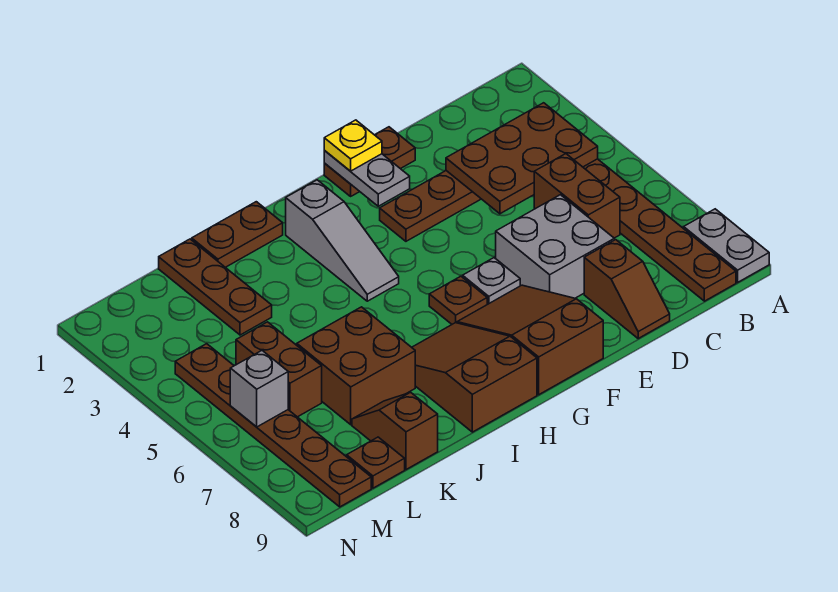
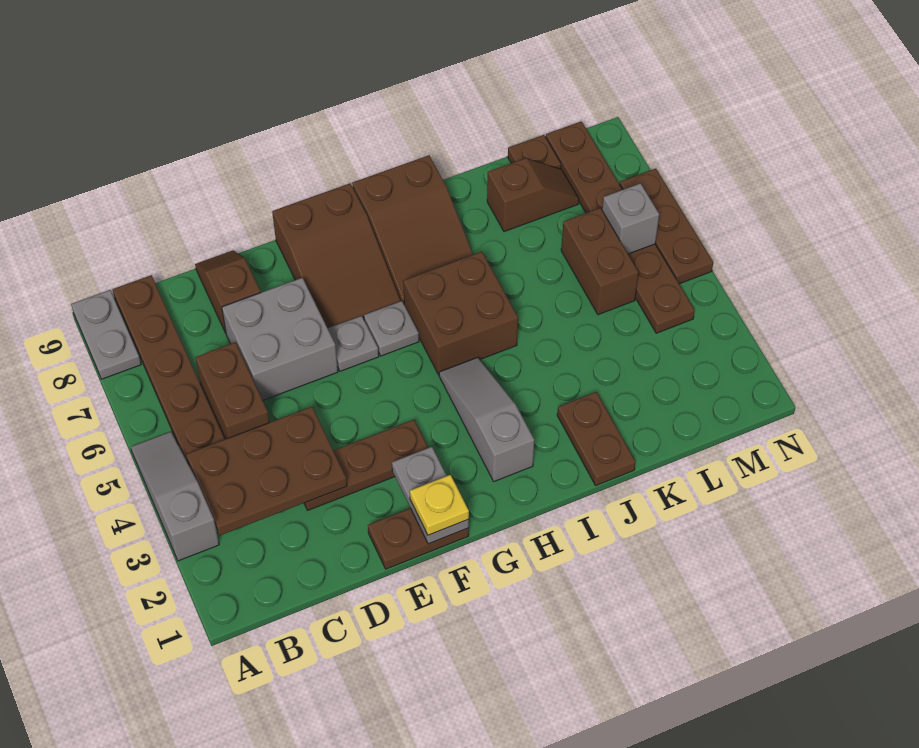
none -> grey 1x3 slope [131,432,219,561]
brown 1x1 plate [429,276,487,324] -> grey 1x1 plate [364,301,419,356]
brown 1x2 plate [192,202,283,267] -> brown 1x2 plate turned to [557,392,636,485]
brown 2x2 brick [297,307,415,425] -> brown 2x2 brick moved to [403,252,518,375]
brown 1x3 plate [159,239,272,335] -> brown 1x3 plate moved to [620,169,713,284]
brown 1x2 slope [352,392,438,470] -> brown 1x2 slope turned to [487,158,579,232]

